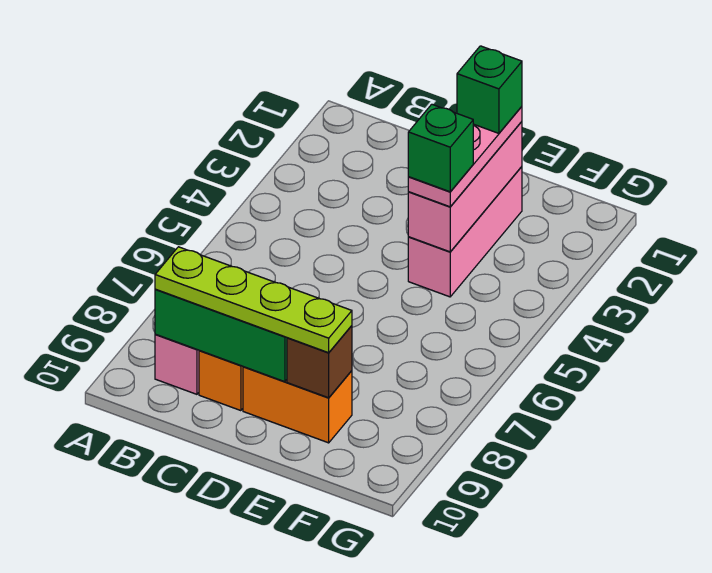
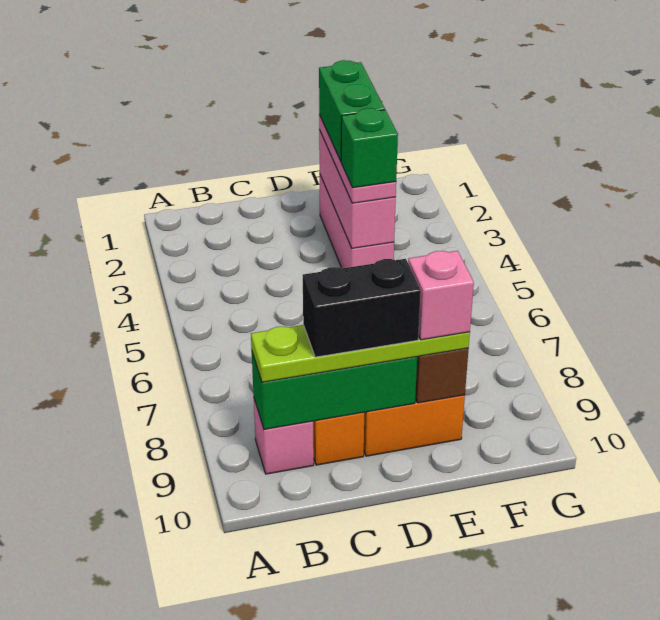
none -> black 1x2 brick [303,259,421,357]
green 1x1 brick [457,46,522,133] -> green 1x2 brick [319,60,385,161]
none -> pink 1x1 brick [408,251,474,340]

